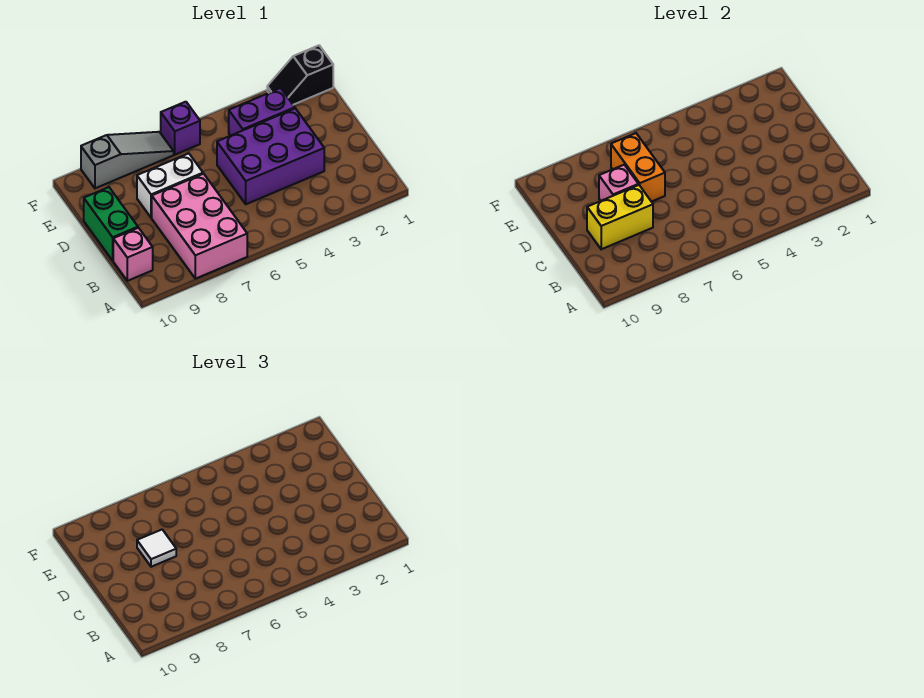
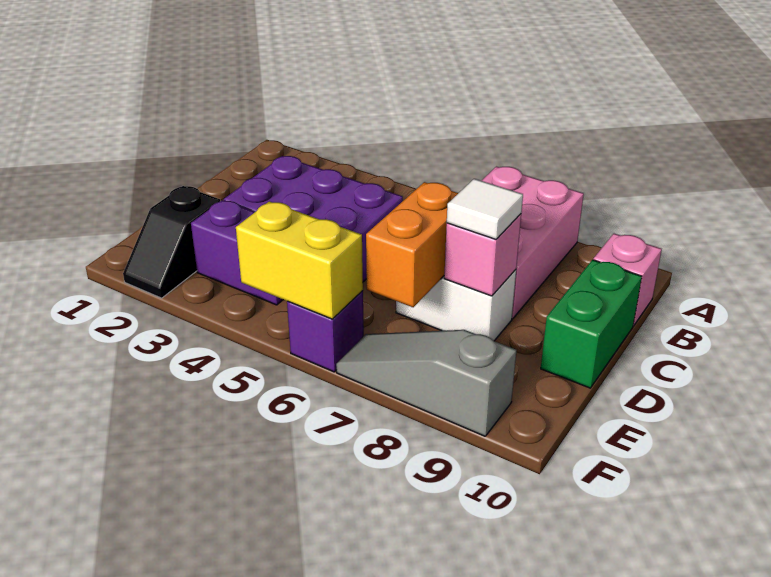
yellow 1x2 brick [587,185,653,249] -> yellow 1x2 brick moved to [236,201,363,319]
black 1x2 slope [267,45,333,105] -> black 1x2 slope turned to [123,186,220,298]

